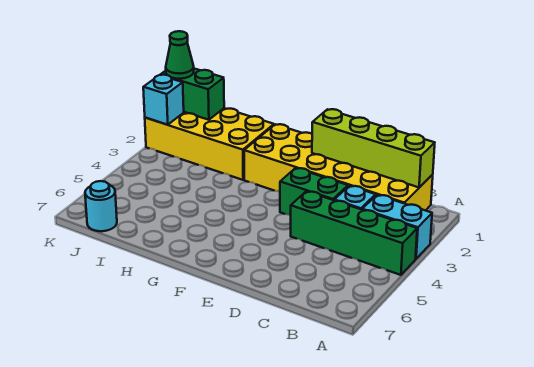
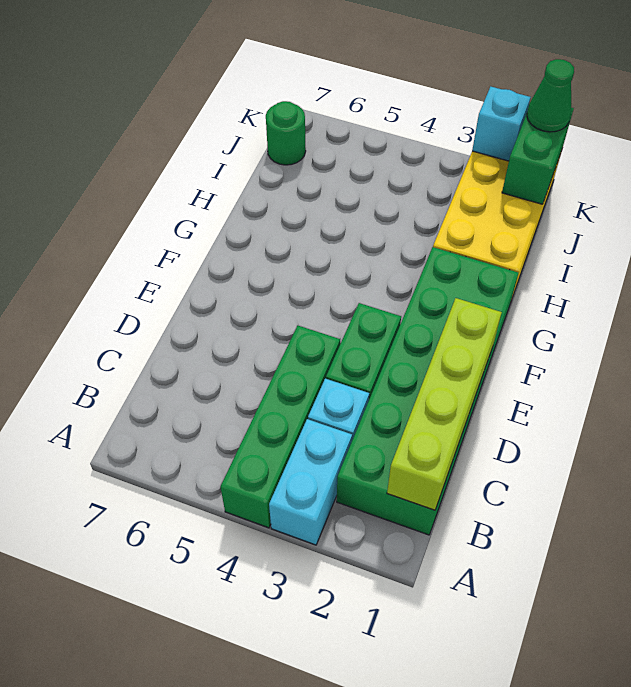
yellow 2x6 brick [244,124,433,211] -> green 2x6 brick [337,247,518,535]
cyan 1x1 round brick [85,181,117,231] -> green 1x1 round brick [266,101,306,165]

